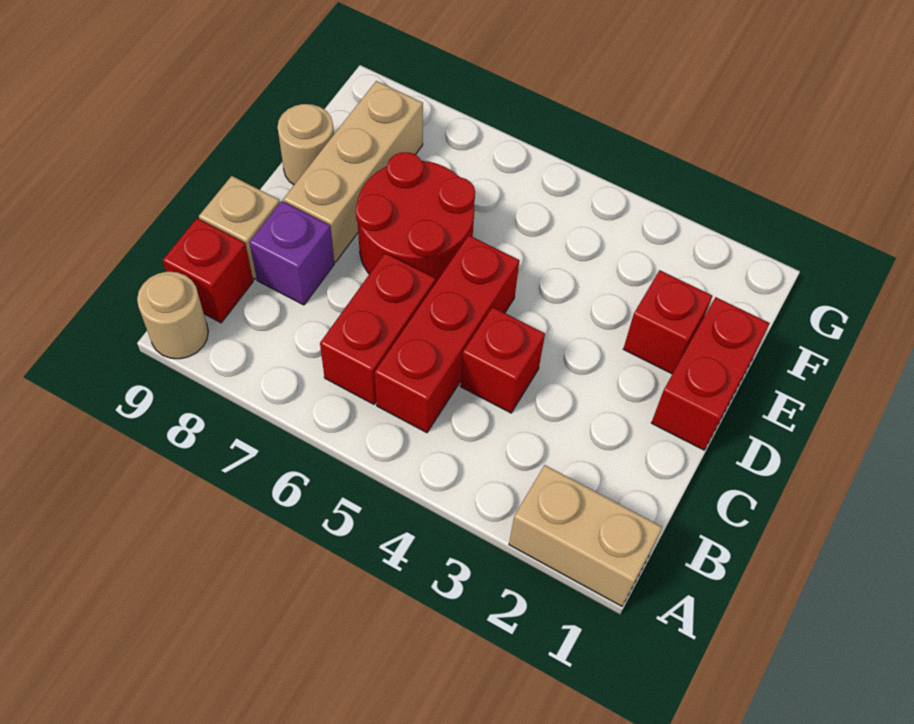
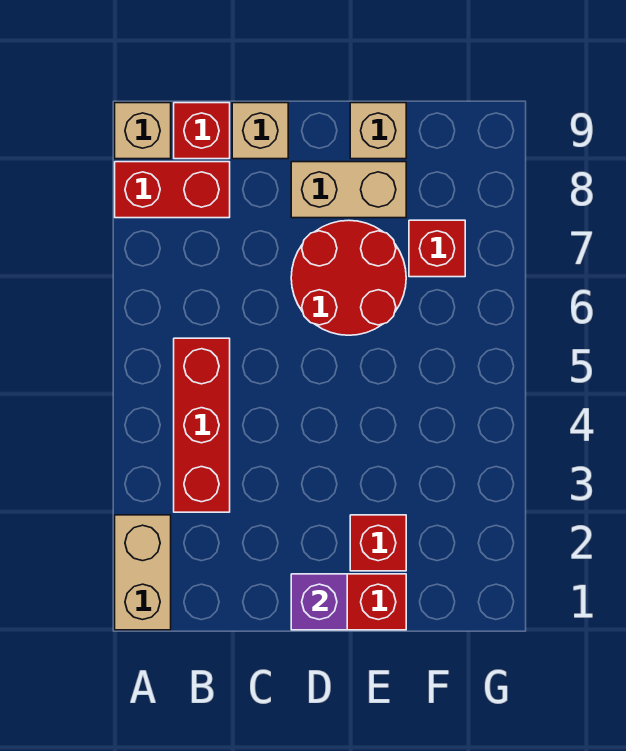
tan 1x1 round brick [137,272,208,359] -> tan 1x1 brick [115,103,171,159]
red 1x3 brick [375,235,519,433] -> red 1x3 brick turned to [174,338,230,512]
red 1x2 brick [320,253,435,404] -> red 1x2 brick moved to [115,162,230,218]
red 1x1 brick [460,307,545,413] -> red 1x1 brick moved to [409,220,465,277]
purple 1x1 brick [249,201,334,305] -> purple 1x1 brick moved to [291,574,347,630]
tan 1x3 brick [283,81,423,262] -> tan 1x2 brick [291,162,406,218]
tan 1x1 round brick [277,104,334,185] -> tan 1x1 brick [350,103,406,159]

